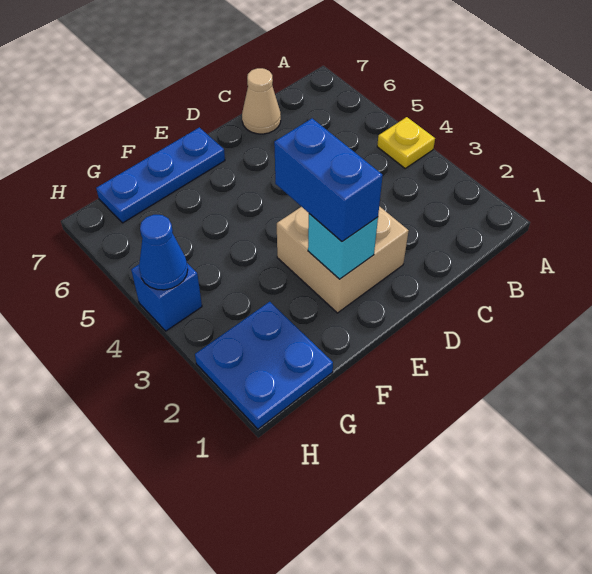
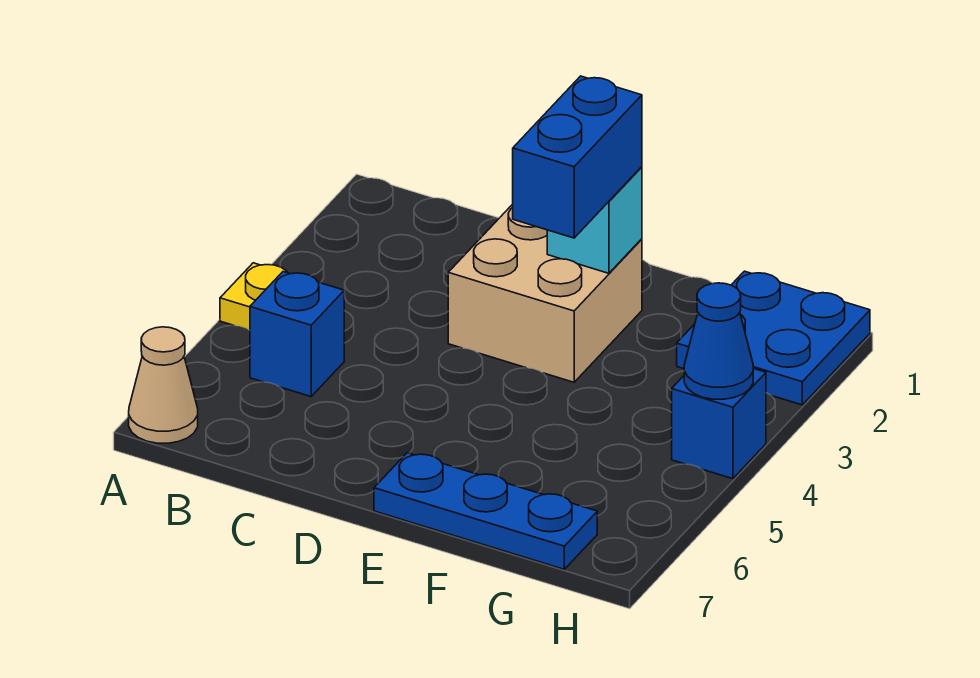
none -> blue 1x1 brick [250,272,344,397]
tan 1x1 cone [242,68,281,134] -> tan 1x1 cone moved to [129,327,198,443]

